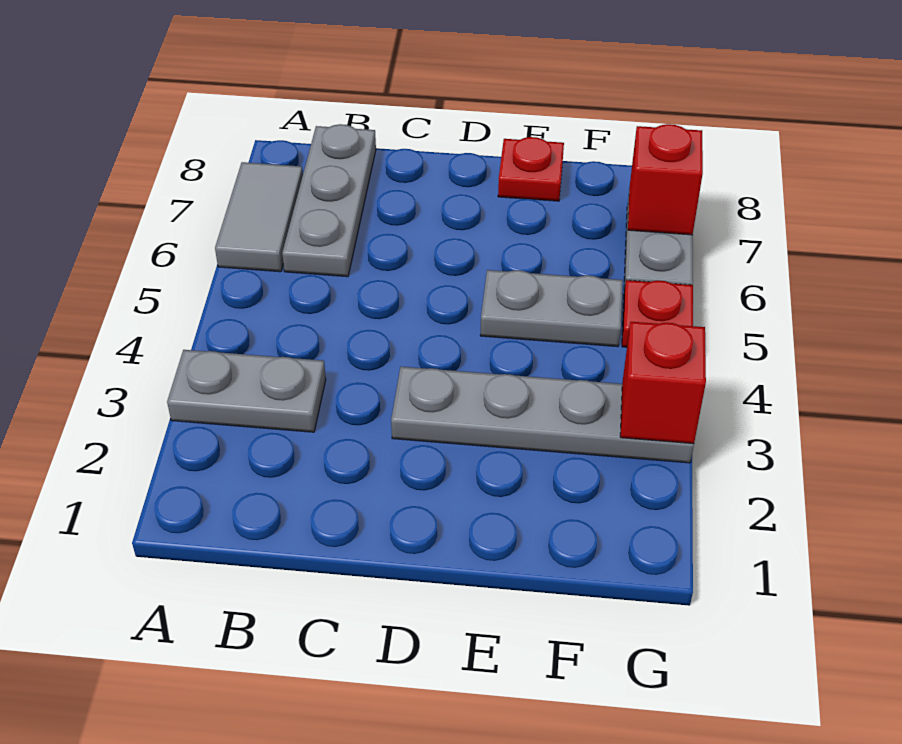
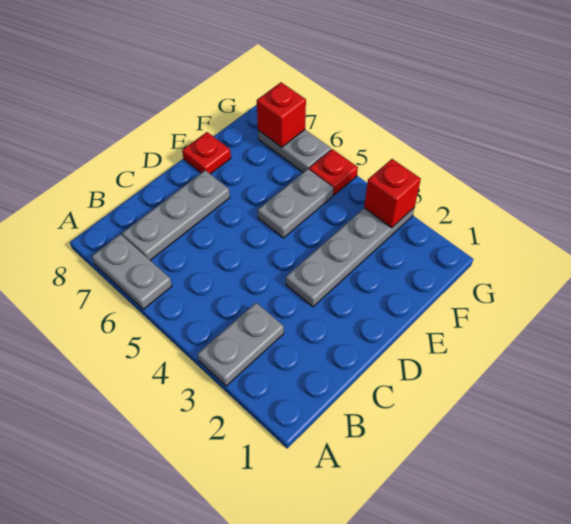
grey 1x2 tile [215,162,303,272] -> grey 1x2 plate [92,234,172,309]
grey 1x3 plate [282,124,376,277] -> grey 1x3 plate turned to [122,170,230,260]

